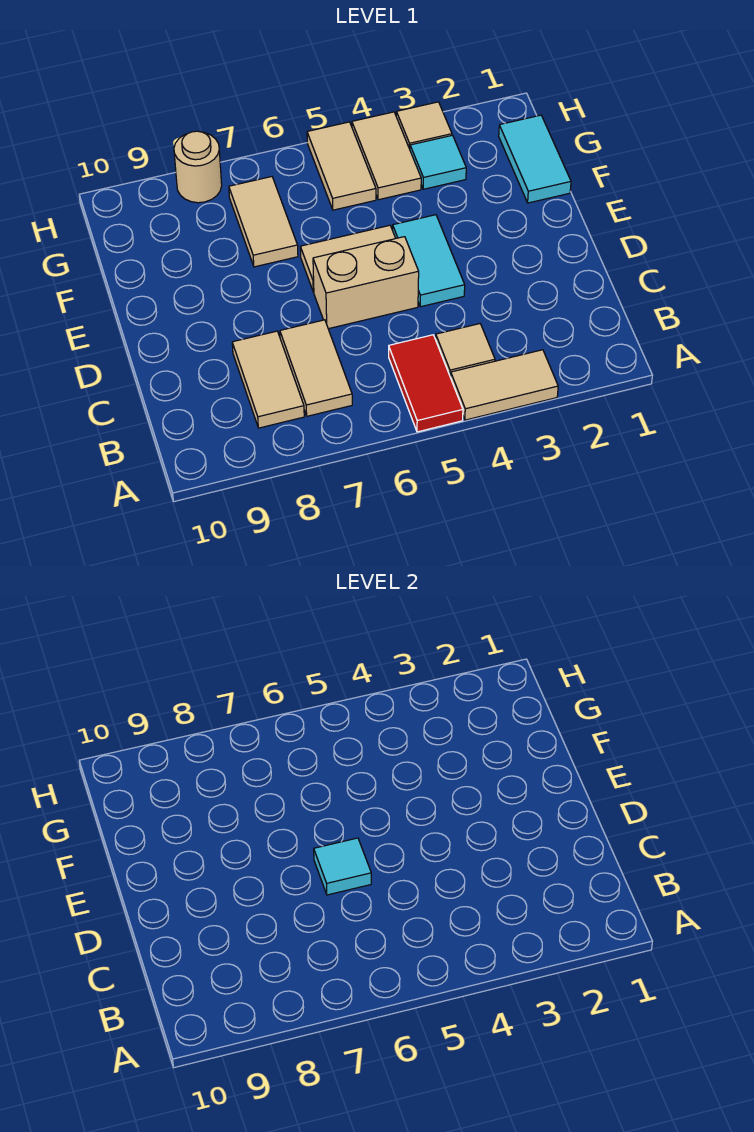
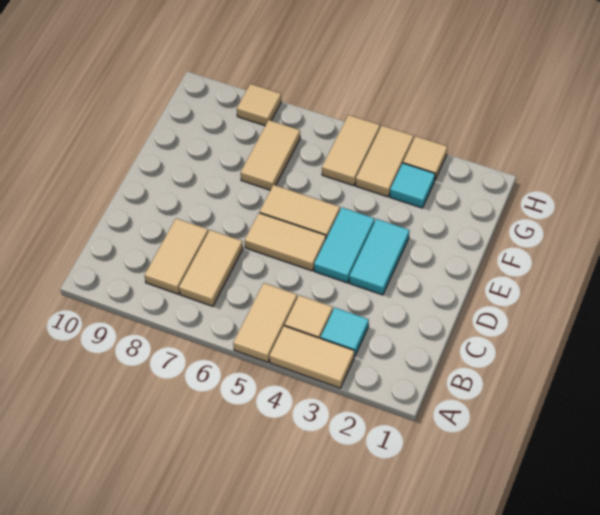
red 1x2 tile [389,335,463,432] -> tan 1x2 tile [233,283,297,362]
tan 1x2 brick [313,237,419,329] -> tan 1x2 tile [245,213,326,271]
cyan 1x1 tile [314,838,371,895] -> cyan 1x1 tile moved to [321,308,369,356]
cyan 1x2 tile [499,115,571,203] -> cyan 1x2 tile moved to [349,219,409,295]
tan 1x1 round brick [174,131,222,203] -> tan 1x1 tile [237,84,281,126]

